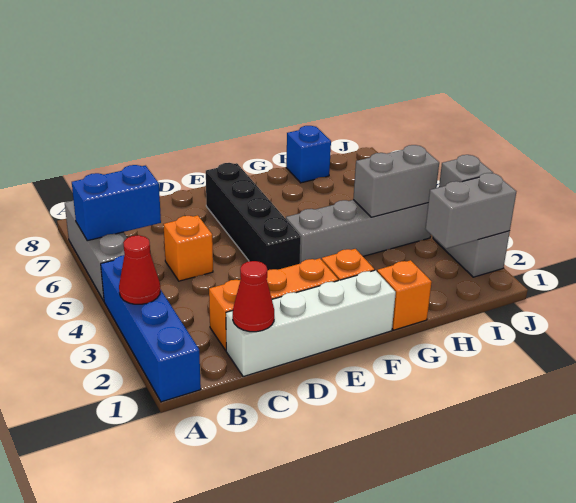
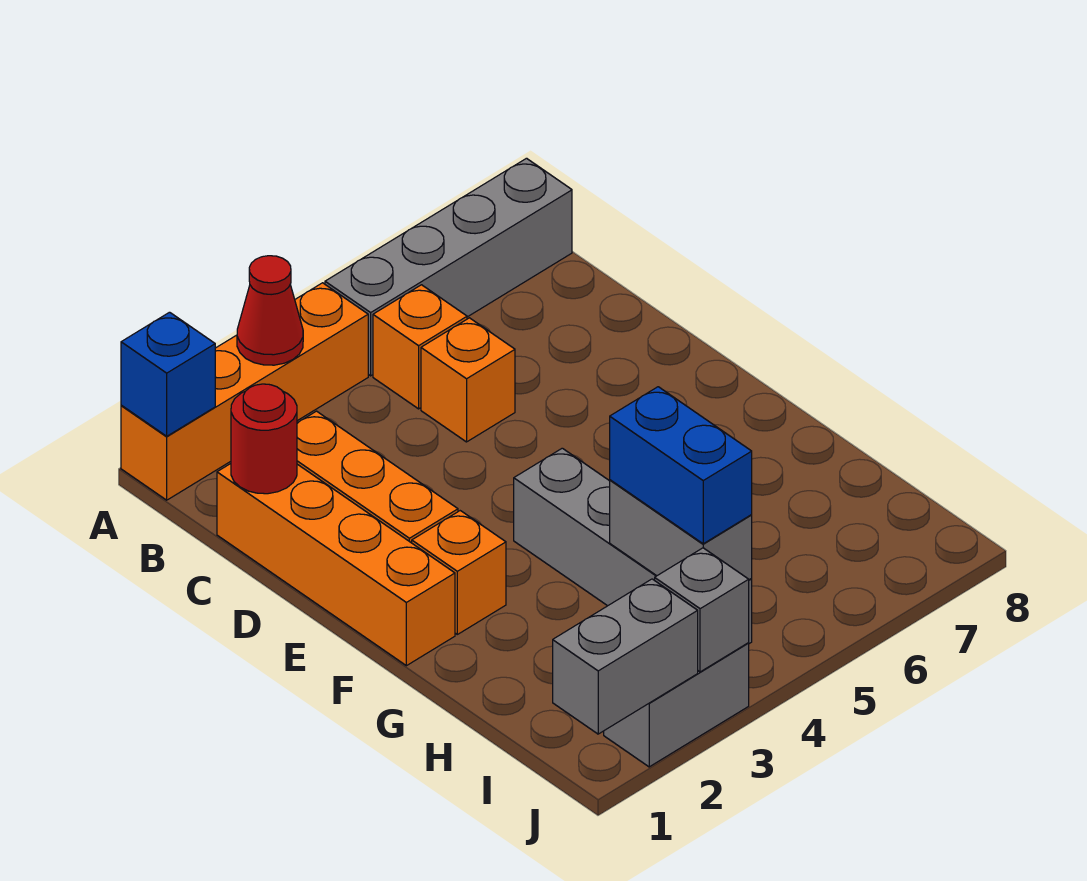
blue 1x4 brick [101,255,201,402] -> orange 1x4 brick [121,283,368,500]
grey 1x3 brick [65,200,127,301] -> grey 1x4 brick [325,158,572,376]
blue 1x2 brick [72,165,161,241] -> blue 1x2 brick moved to [610,387,752,544]
white 1x4 brick [226,270,396,377] -> orange 1x4 brick [217,464,455,666]
red 1x1 cone [233,261,274,332] -> red 1x1 round brick [231,384,297,494]
black 1x4 brick [206,163,301,271] -> none
orange 1x1 brick [377,260,432,330] -> orange 1x1 brick moved to [373,285,467,409]
blue 1x1 brick [286,126,331,183] -> blue 1x1 brick moved to [121,312,215,436]
grey 1x2 brick [425,173,516,248] -> grey 1x2 brick turned to [553,579,698,734]

